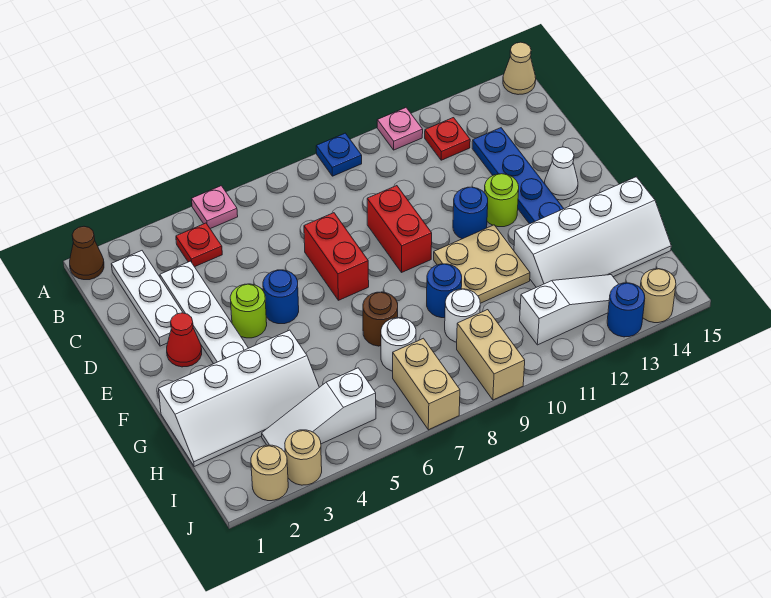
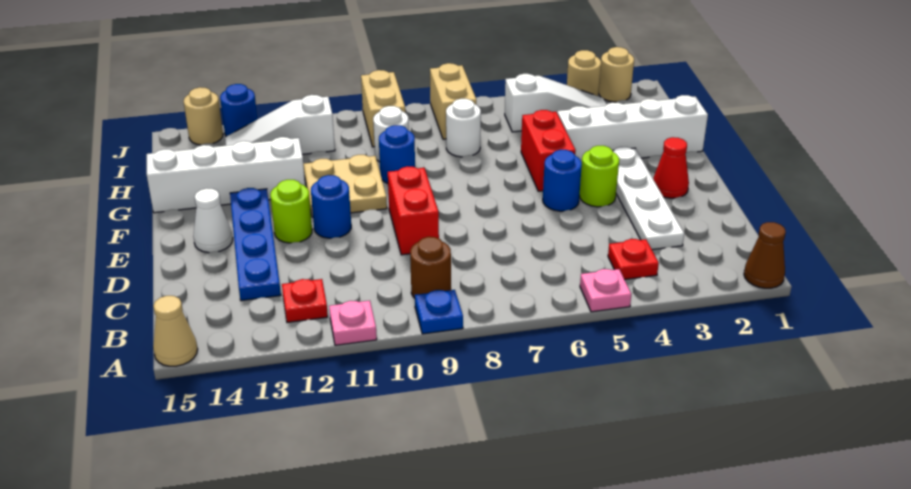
white 1x3 plate [111,251,183,346] -> none
red 1x2 brick [304,213,369,300] -> red 1x2 brick moved to [521,110,576,191]
brown 1x1 round brick [363,292,398,346] -> brown 1x1 round brick moved to [410,237,451,298]

